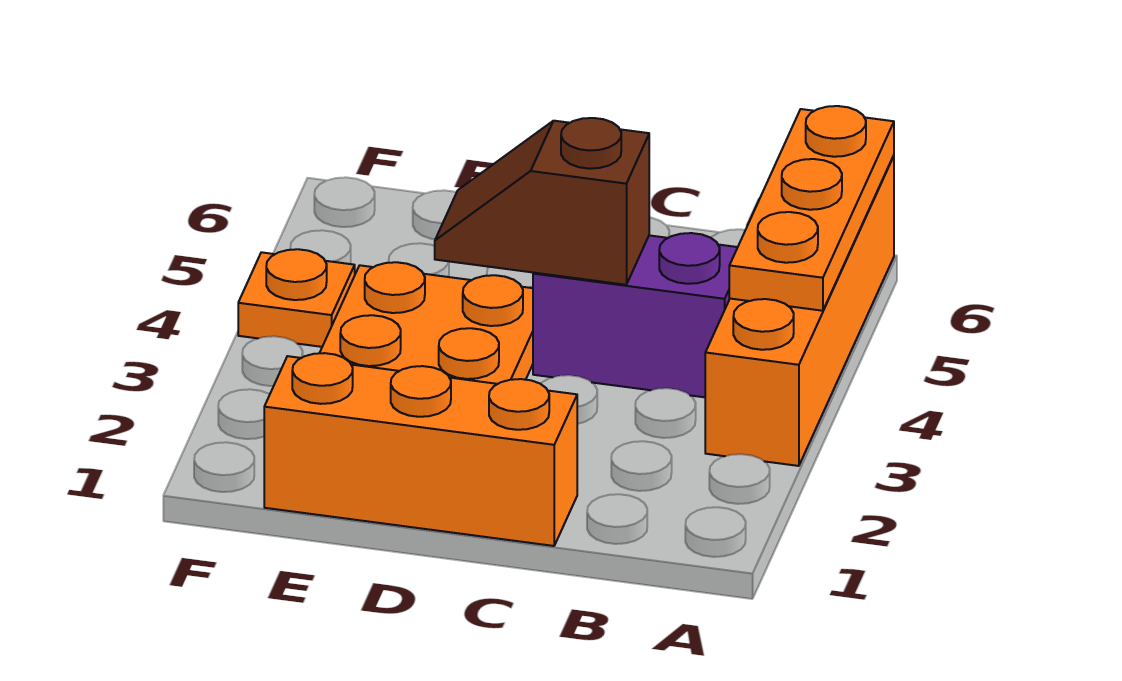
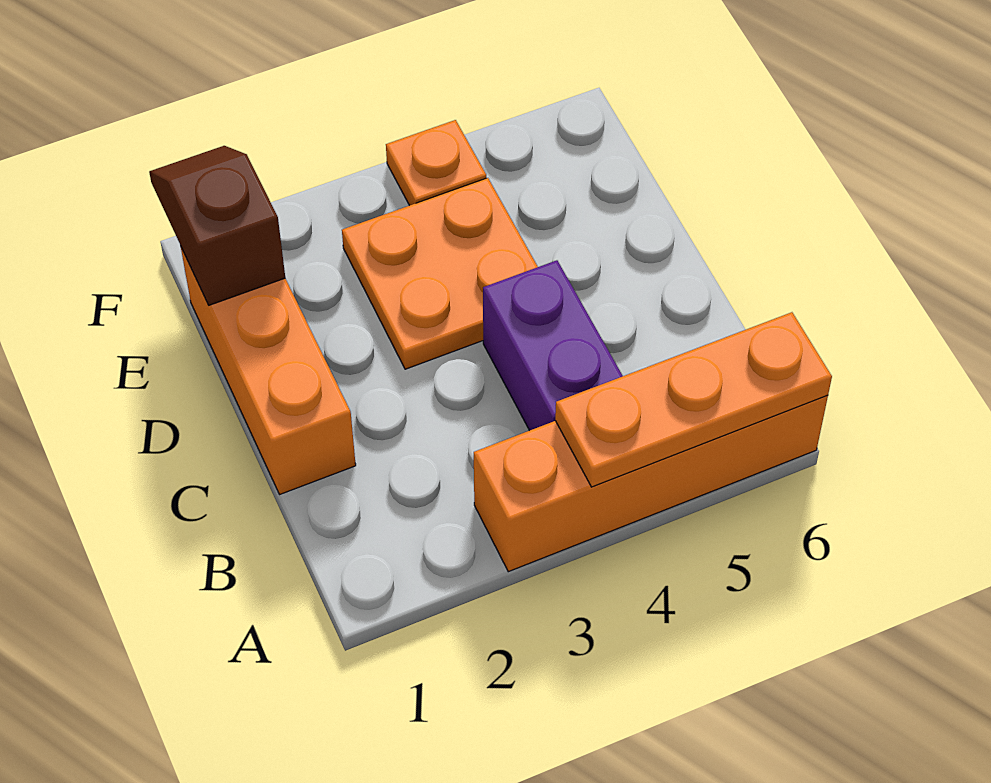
brown 1x2 slope [435,118,649,285] -> brown 1x2 slope moved to [149,146,285,305]

